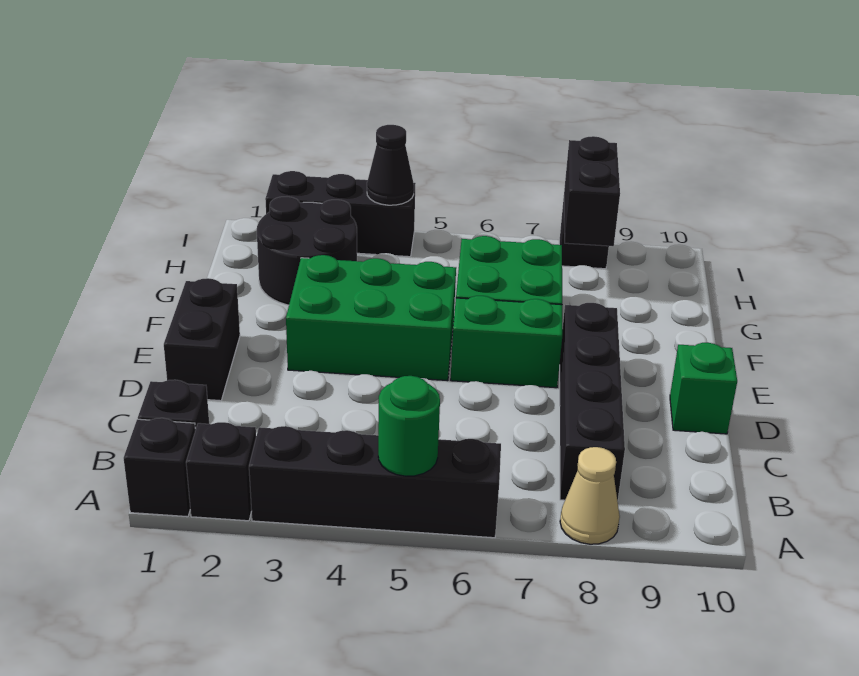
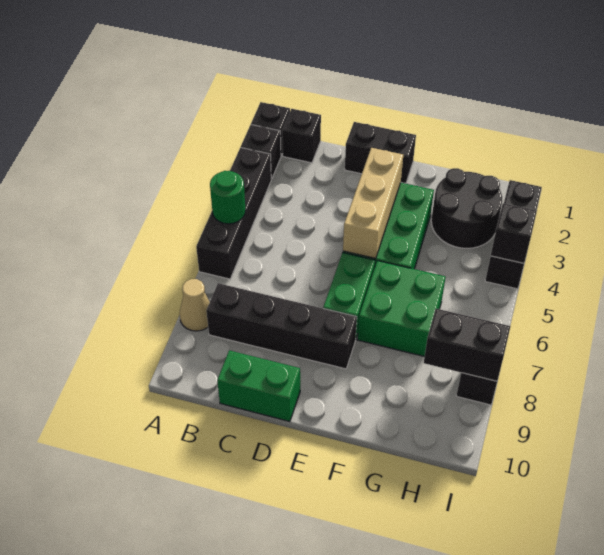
green 1x1 brick [670,343,737,434] -> green 1x2 brick [217,350,300,422]
none -> tan 1x3 brick [343,148,403,259]
black 1x1 cone [367,125,414,205] -> black 1x1 brick [491,203,537,263]

